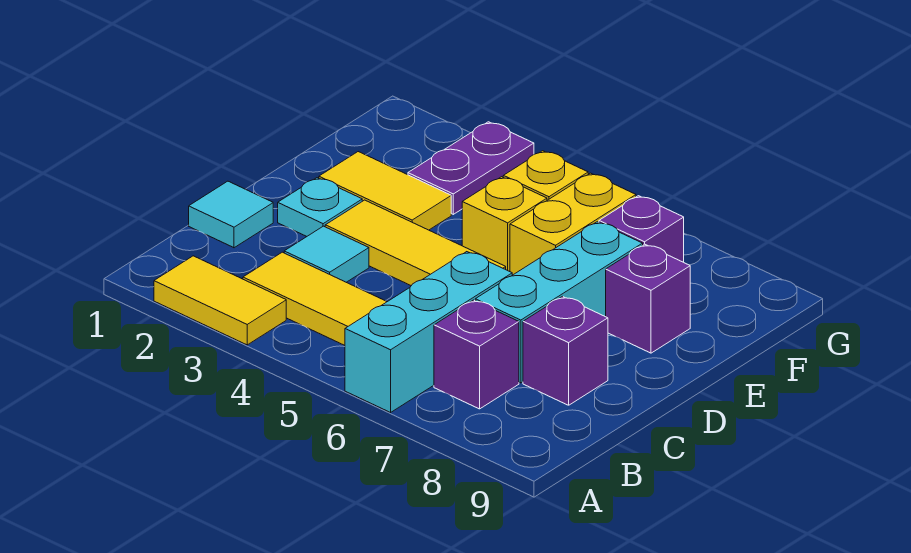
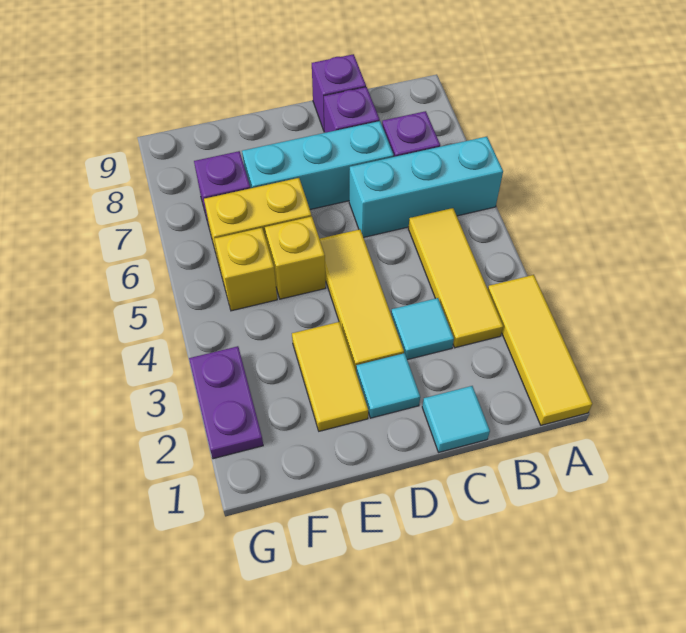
yellow 1x2 tile [154,256,286,345] -> yellow 1x3 tile [488,275,592,425]
cyan 1x1 plate [278,178,362,236] -> cyan 1x1 tile [356,353,420,418]
purple 1x1 brick [606,244,690,353] -> purple 1x1 brick moved to [312,54,366,131]
purple 1x2 plate [408,122,534,214] -> purple 1x2 plate turned to [189,346,263,459]

